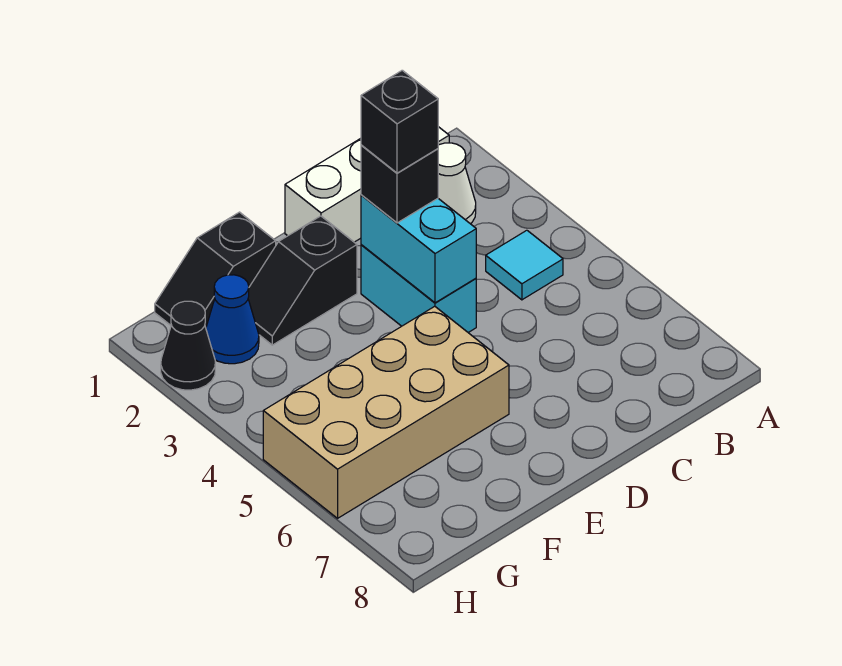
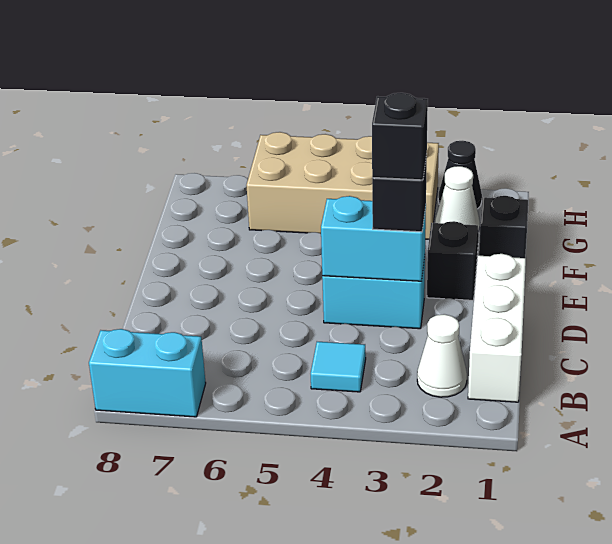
none -> cyan 1x2 brick [89,329,206,417]
tan 2x4 brick [263,306,509,518] -> tan 2x4 brick turned to [246,132,439,239]
blue 1x1 cone [206,275,259,364] -> white 1x1 cone [435,166,480,231]

